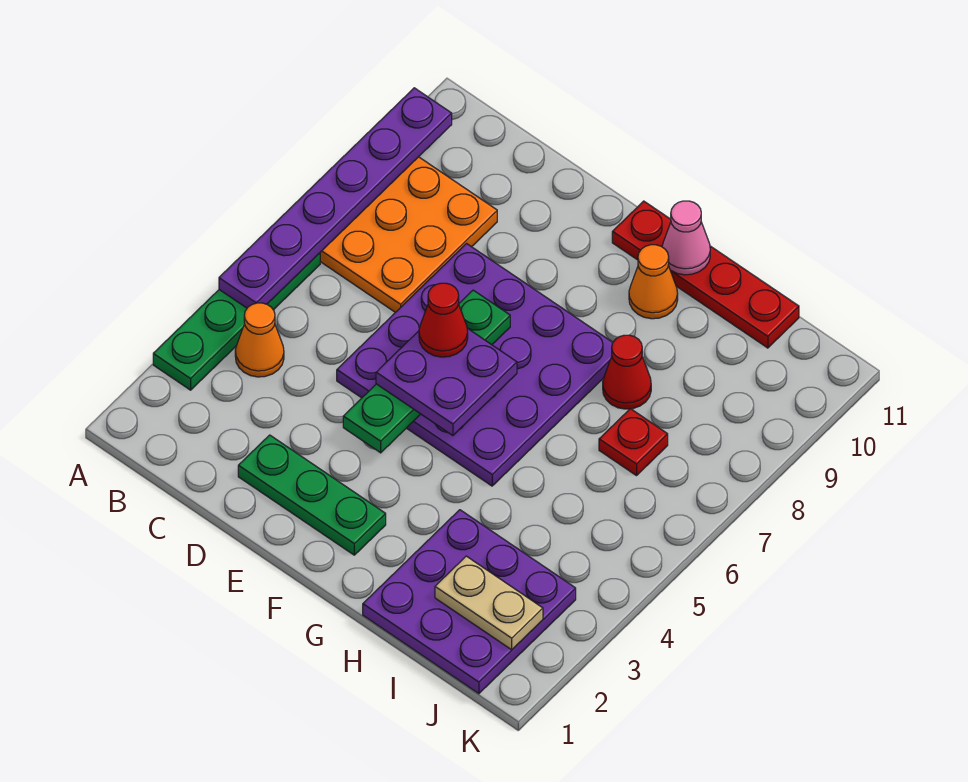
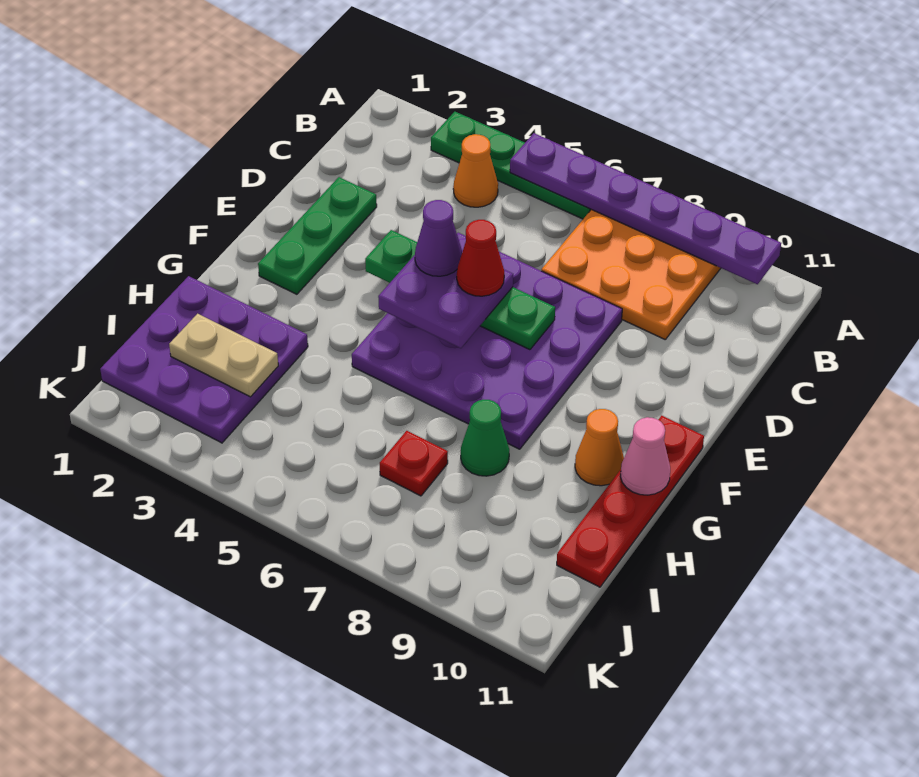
none -> purple 1x1 cone [415,200,462,276]
red 1x1 cone [603,335,651,409] -> green 1x1 cone [461,400,509,476]
tan 1x2 plate [435,556,543,650] -> tan 1x2 plate turned to [169,314,278,397]

